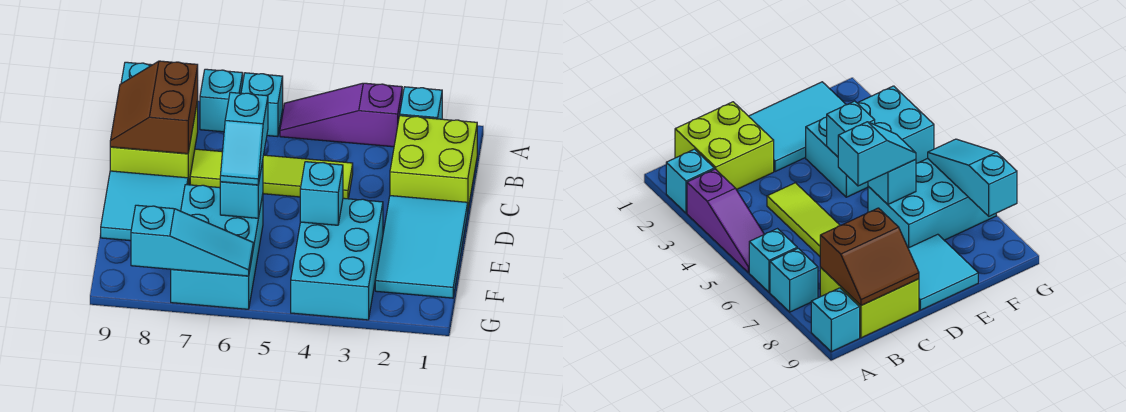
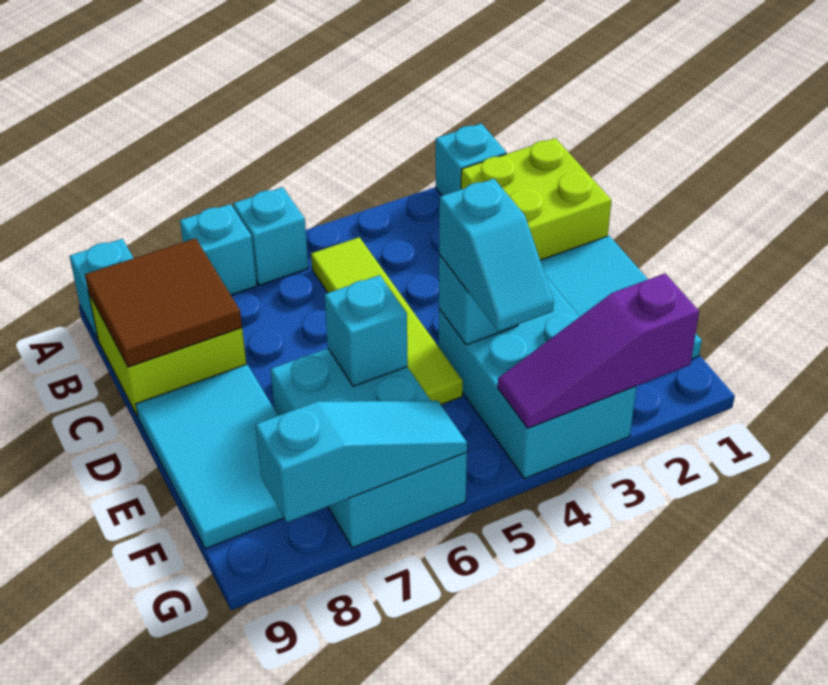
purple 1x3 slope [280,83,402,147] -> purple 1x3 slope moved to [498,274,699,428]
brown 2x2 slope [110,61,198,154] -> brown 2x2 tile [85,238,242,367]
lime 1x4 tile [190,149,353,199] -> lime 1x4 tile turned to [311,237,463,405]
cyan 1x2 slope [220,92,268,185] -> cyan 1x2 slope moved to [439,179,554,331]
cyan 2x2 tile [101,171,188,241] -> cyan 2x3 tile [136,364,284,549]

